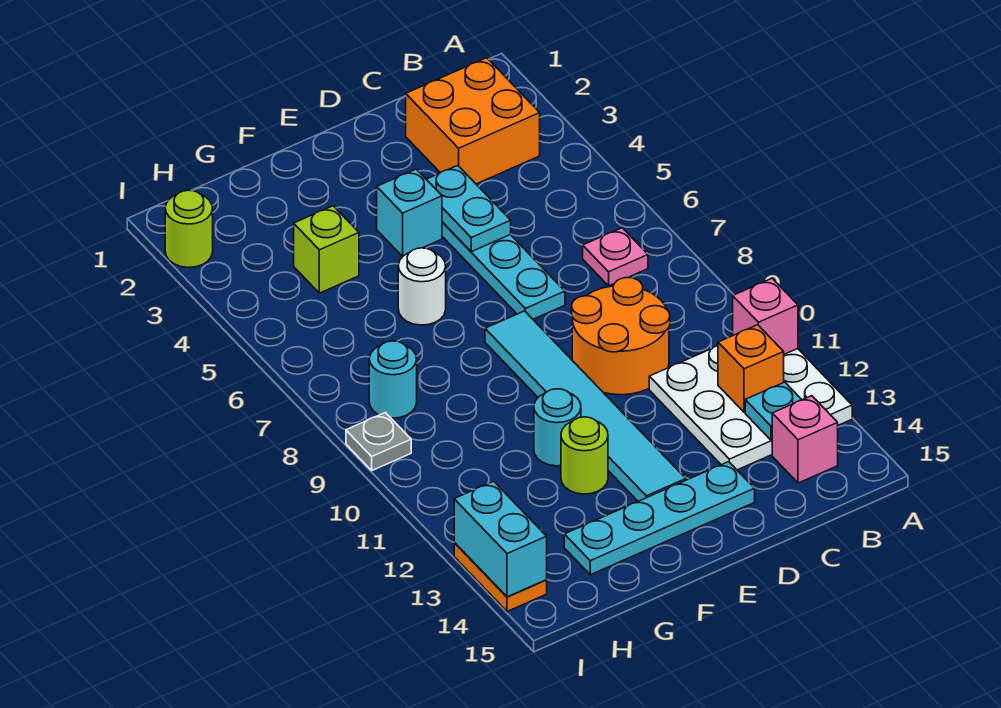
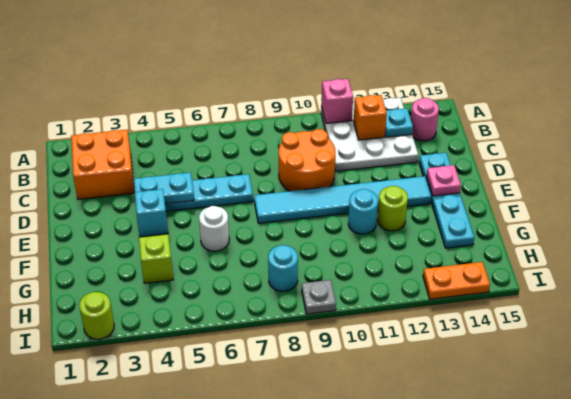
pink 1x1 plate [583,228,648,286] -> pink 1x1 plate moved to [426,165,461,196]
pink 1x1 brick [772,396,838,483] -> pink 1x1 round brick [411,98,439,141]
cyan 1x2 brick [454,481,547,597] -> none

